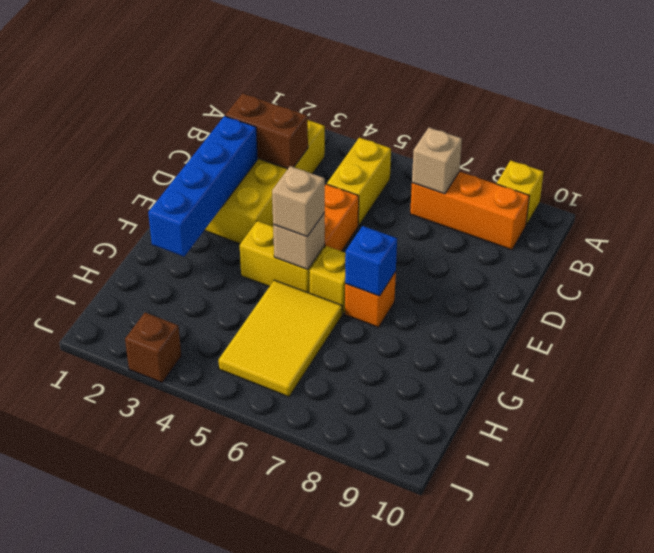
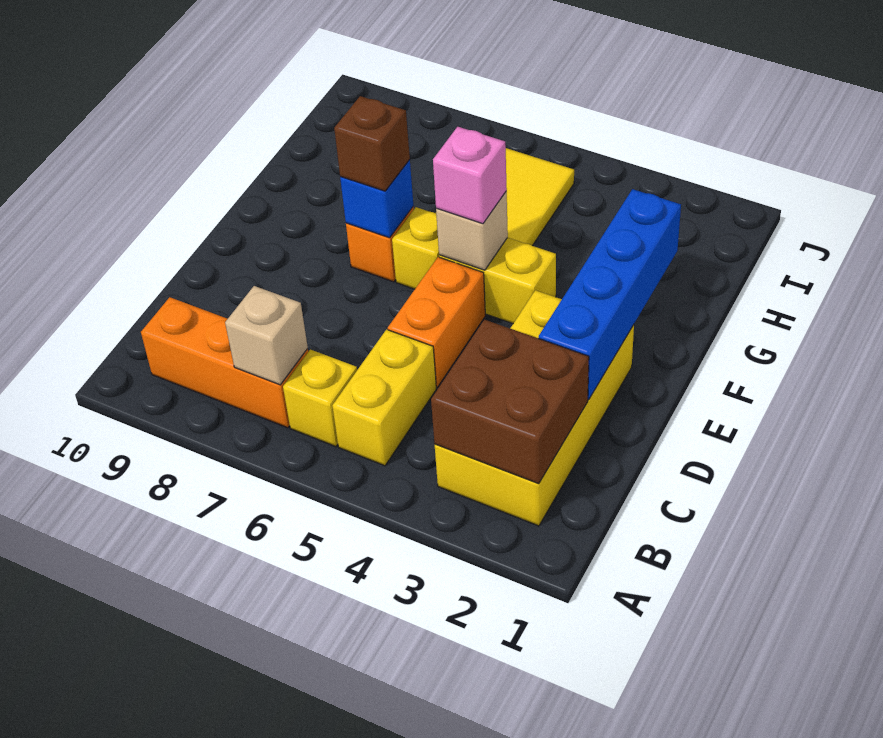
yellow 1x1 brick [497,160,544,225] -> yellow 1x1 brick moved to [283,349,357,447]
brown 1x2 brick [225,93,308,169] -> brown 2x2 brick [431,320,589,484]
tan 1x1 brick [272,166,325,237] -> pink 1x1 brick [433,127,507,224]
brown 1x1 brick [125,313,181,383] -> brown 1x1 brick moved to [334,96,410,191]

